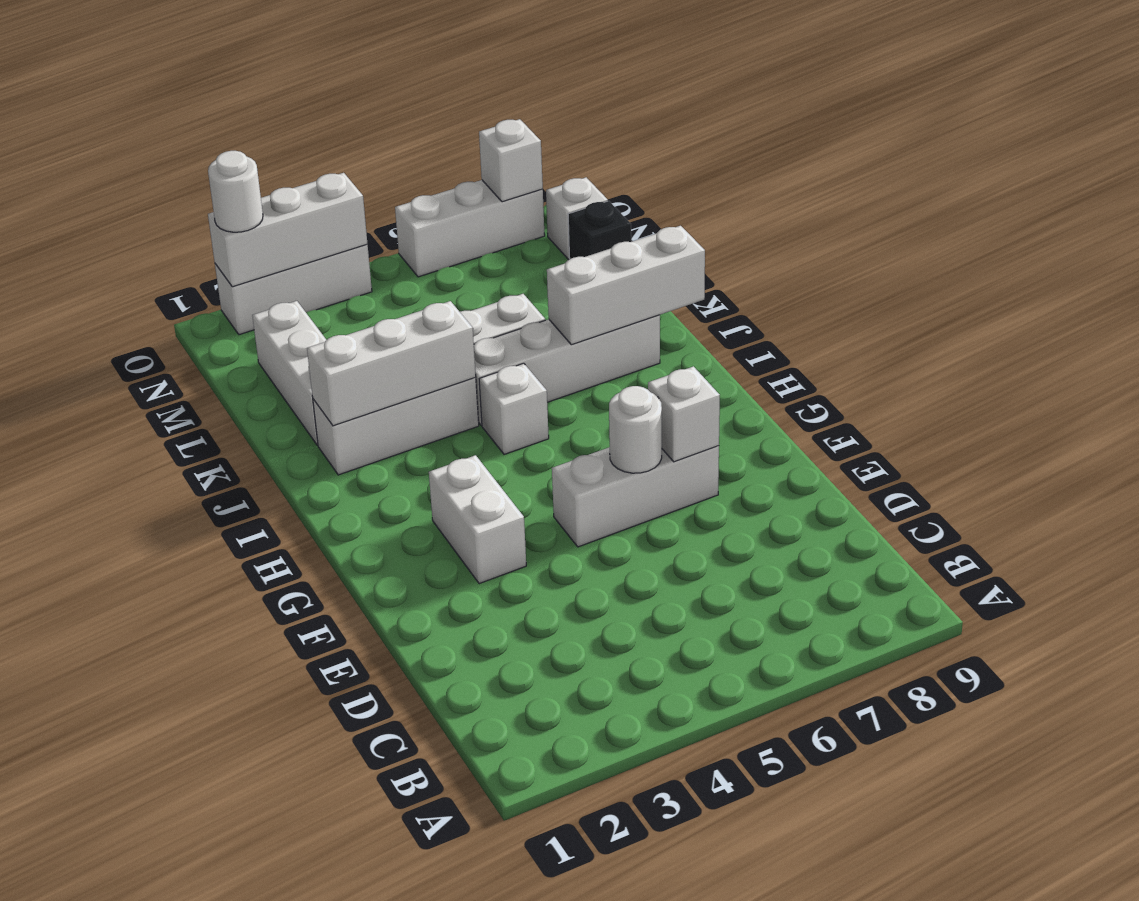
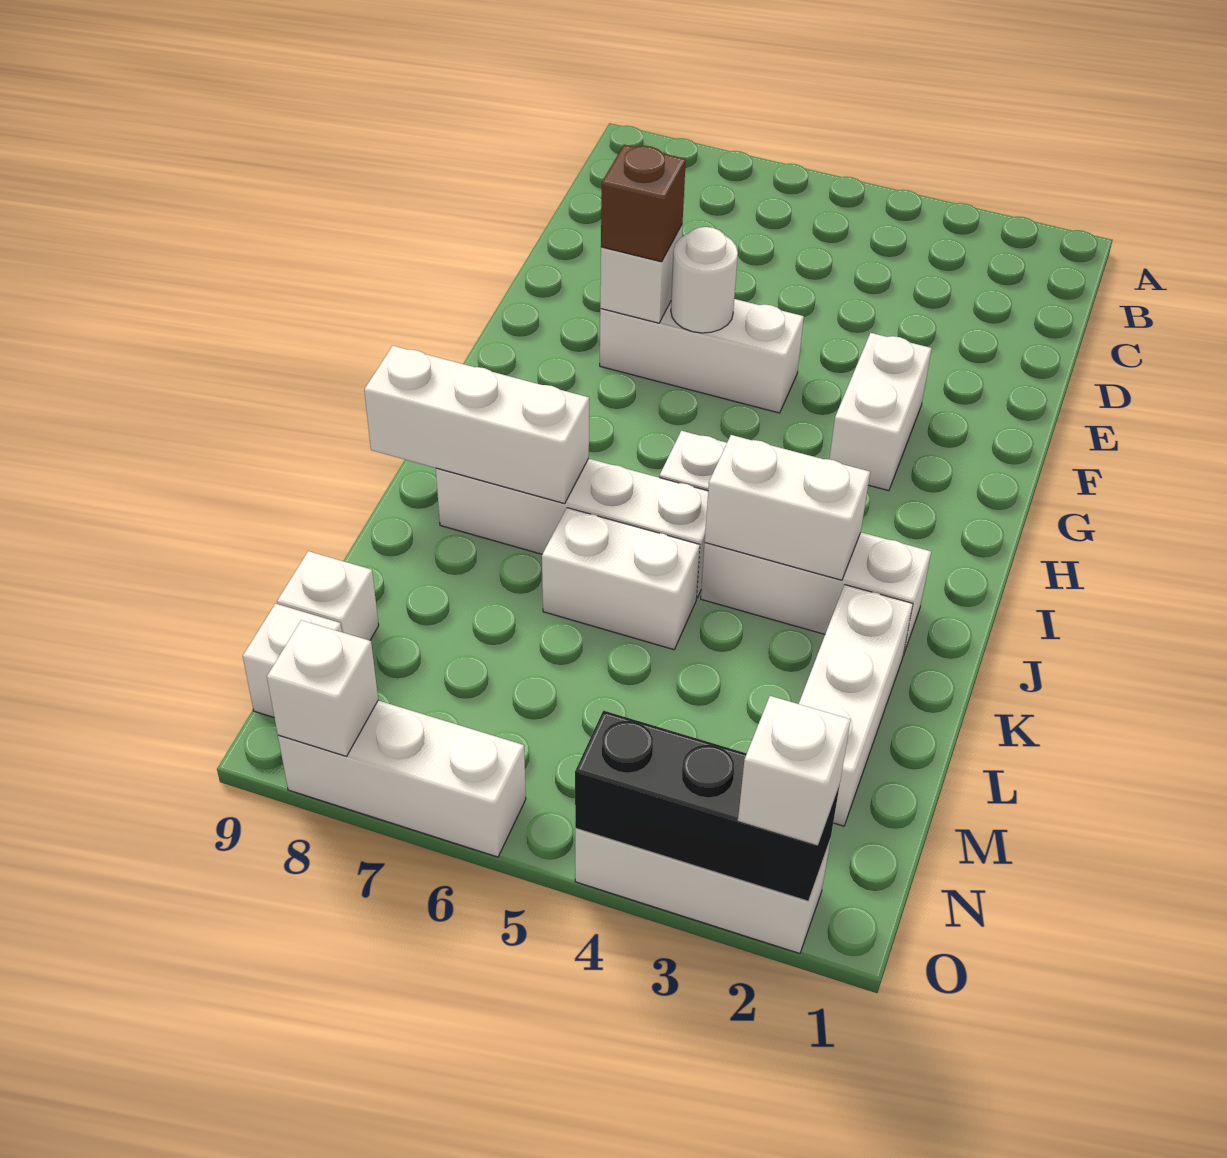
none -> brown 1x1 brick [601,144,686,262]
white 1x3 brick [307,301,476,426] -> white 1x2 brick [705,435,870,580]
black 1x1 brick [568,201,631,259] -> white 1x1 brick [277,551,379,641]
white 1x3 brick [208,173,367,287] -> black 1x3 brick [575,711,840,901]
white 1x1 round brick [208,151,263,232] -> white 1x1 brick [738,696,851,845]

